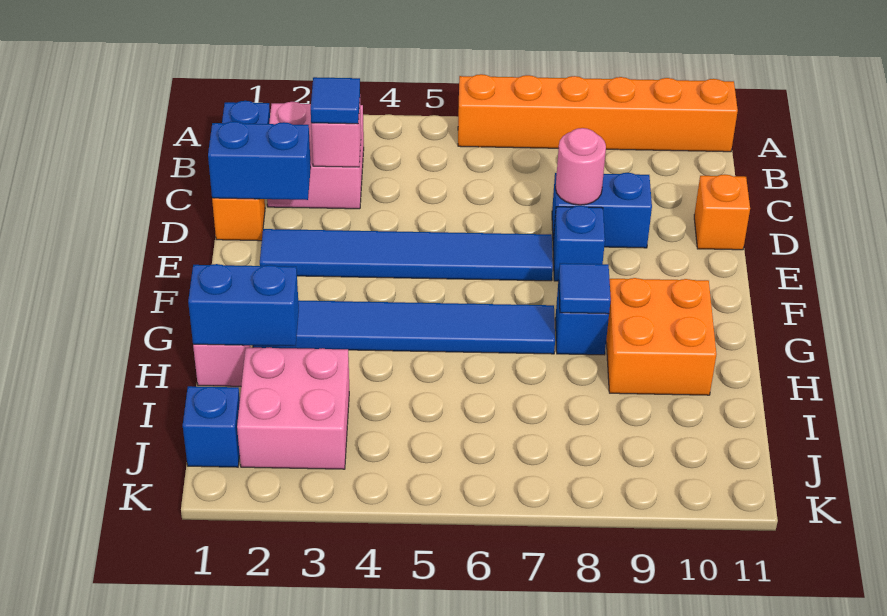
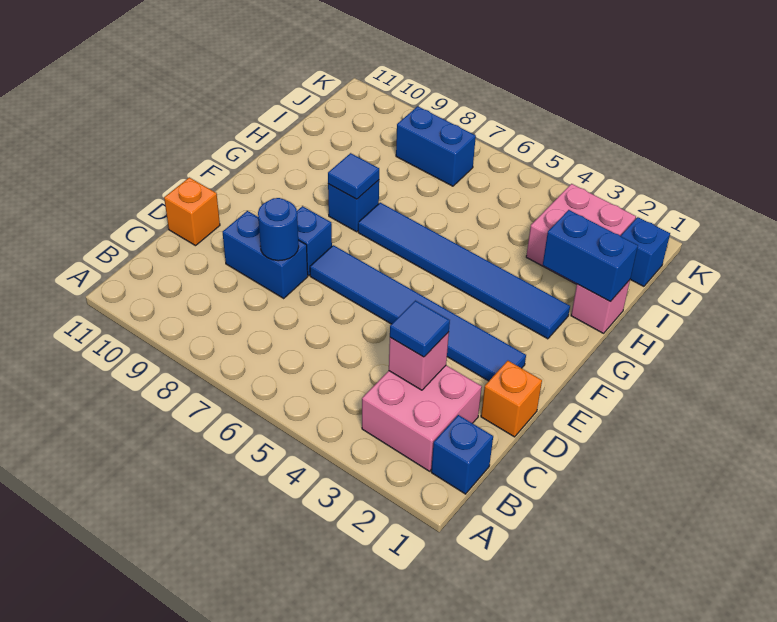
orange 1x6 brick [458,74,738,152] -> none
blue 1x2 brick [208,121,311,200] -> blue 1x2 brick moved to [396,106,476,186]
pink 1x1 round brick [556,128,606,205] -> blue 1x1 round brick [258,198,299,261]
orange 2x2 brick [606,278,716,395] -> none

